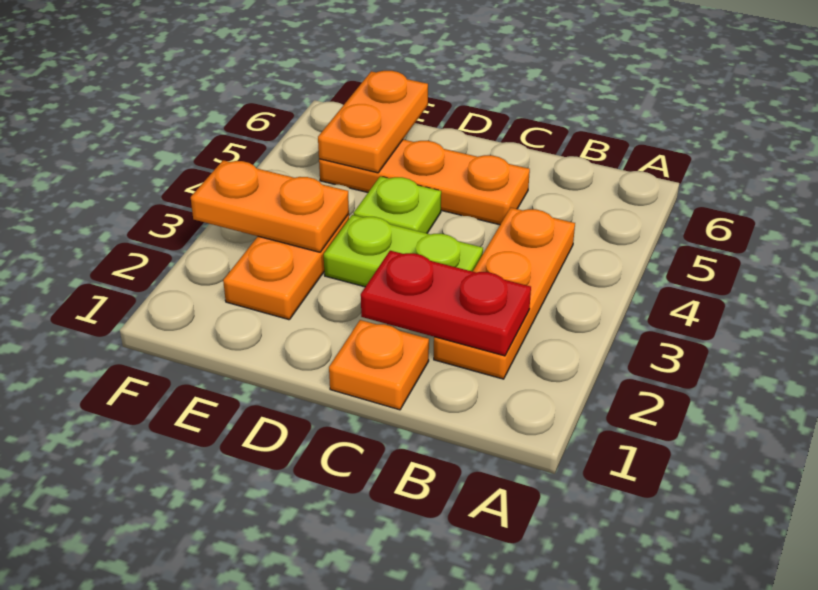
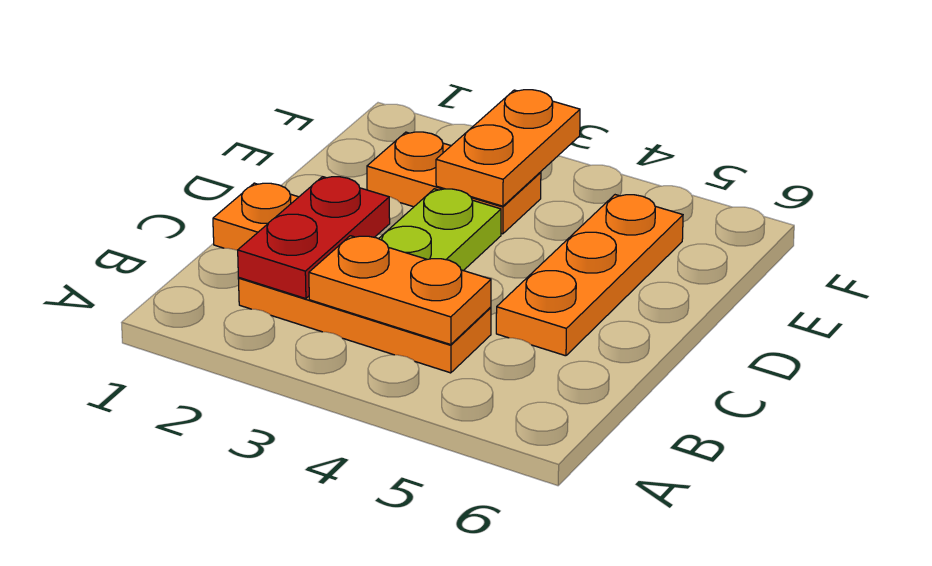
lime 1x1 plate [353,176,441,233] -> none
orange 1x2 plate [318,71,428,173] -> orange 1x2 plate moved to [309,236,491,345]

